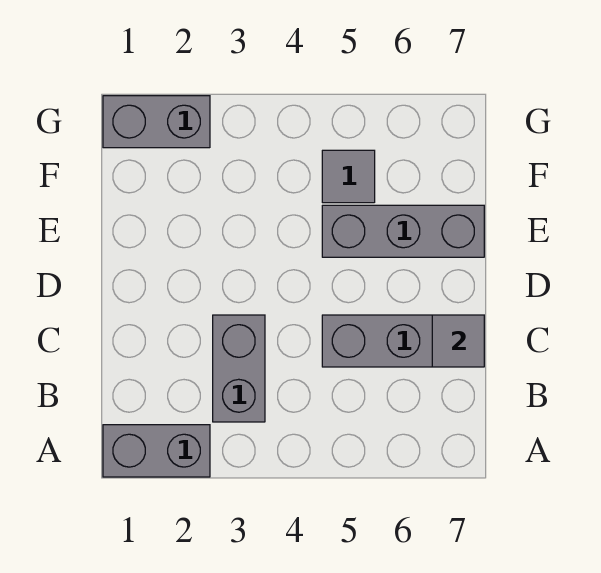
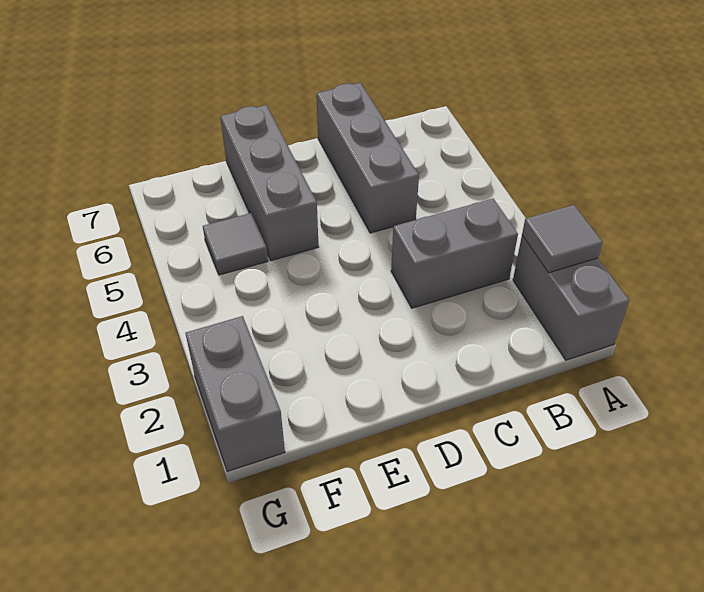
grey 1x1 tile [432,315,484,367] -> grey 1x1 tile moved to [522,205,603,273]

